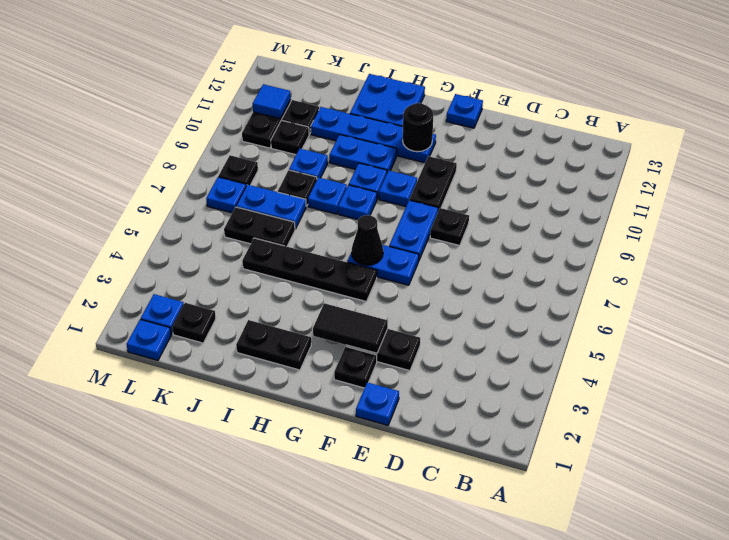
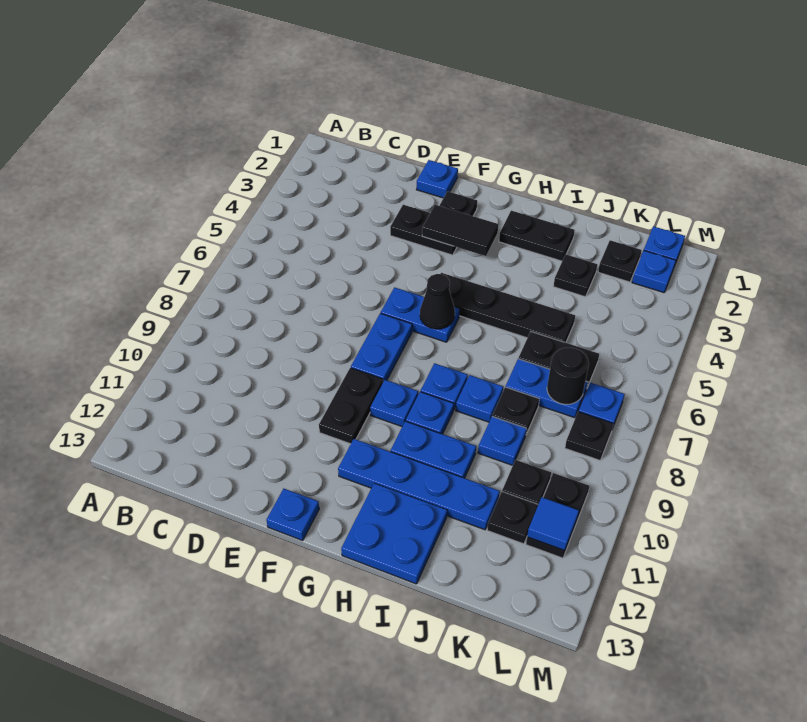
black 1x1 plate [430,208,469,246] -> black 1x1 plate moved to [553,254,597,297]
black 1x1 round brick [403,103,434,152] -> black 1x1 round brick moved to [547,348,589,404]

